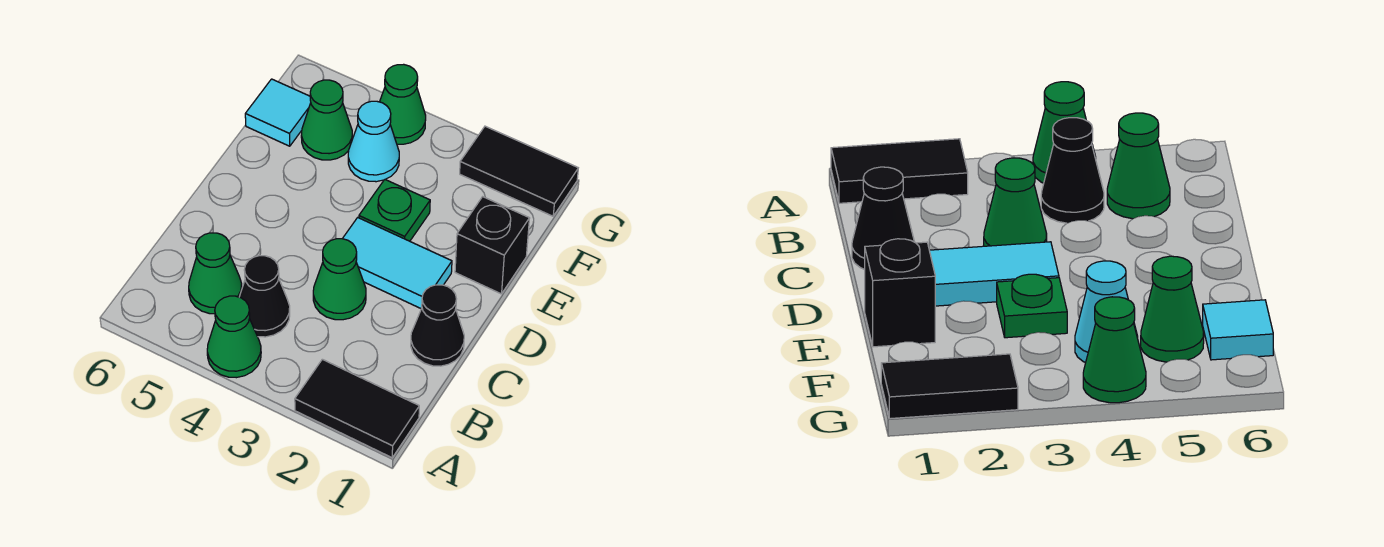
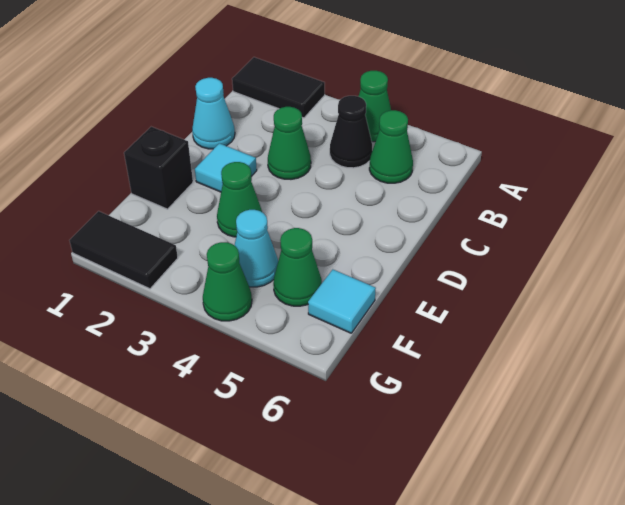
black 1x1 cone [411,285,464,366] -> cyan 1x1 cone [192,78,235,149]
cyan 1x2 tile [342,218,452,309] -> cyan 1x1 tile [195,143,257,192]
green 1x1 plate [359,179,430,241] -> green 1x1 cone [217,162,262,237]

